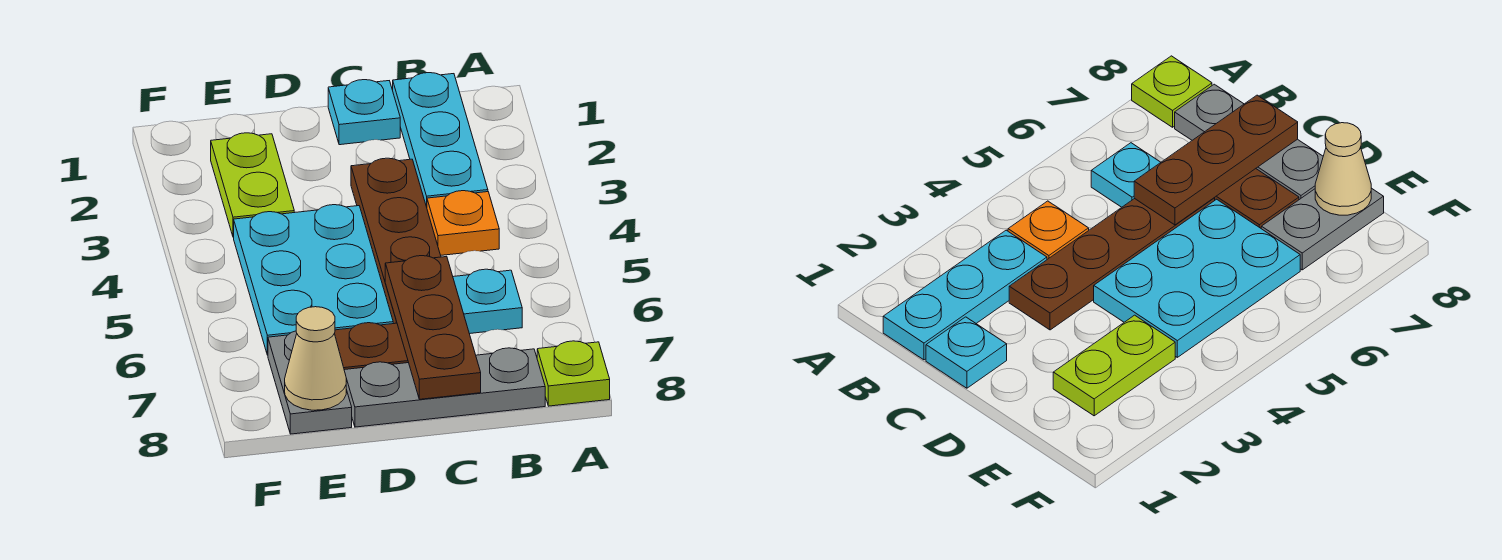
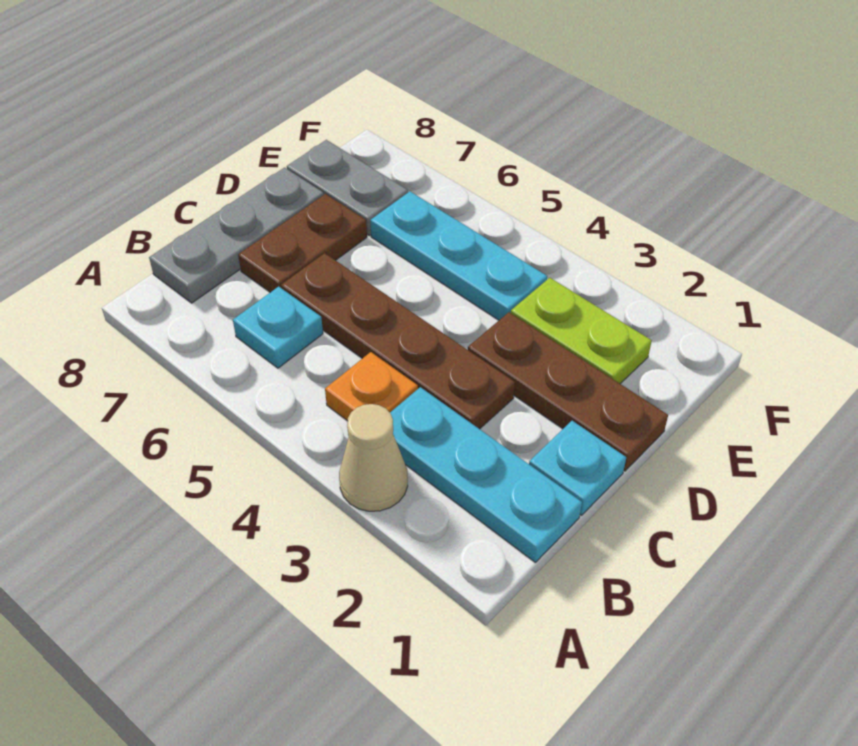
lime 1x1 plate [537,341,610,406] -> none
brown 1x3 plate [385,256,481,399] -> brown 1x3 plate moved to [468,312,668,471]
cyan 2x3 plate [234,205,393,355] -> cyan 1x3 plate [370,191,547,320]
tan 1x1 cone [285,307,346,410] -> tan 1x1 cone moved to [339,404,408,511]

